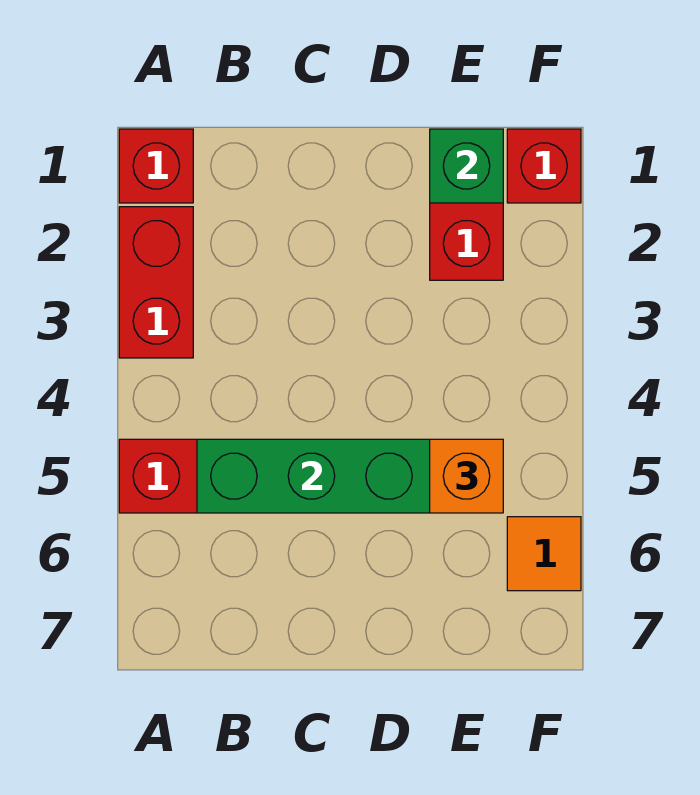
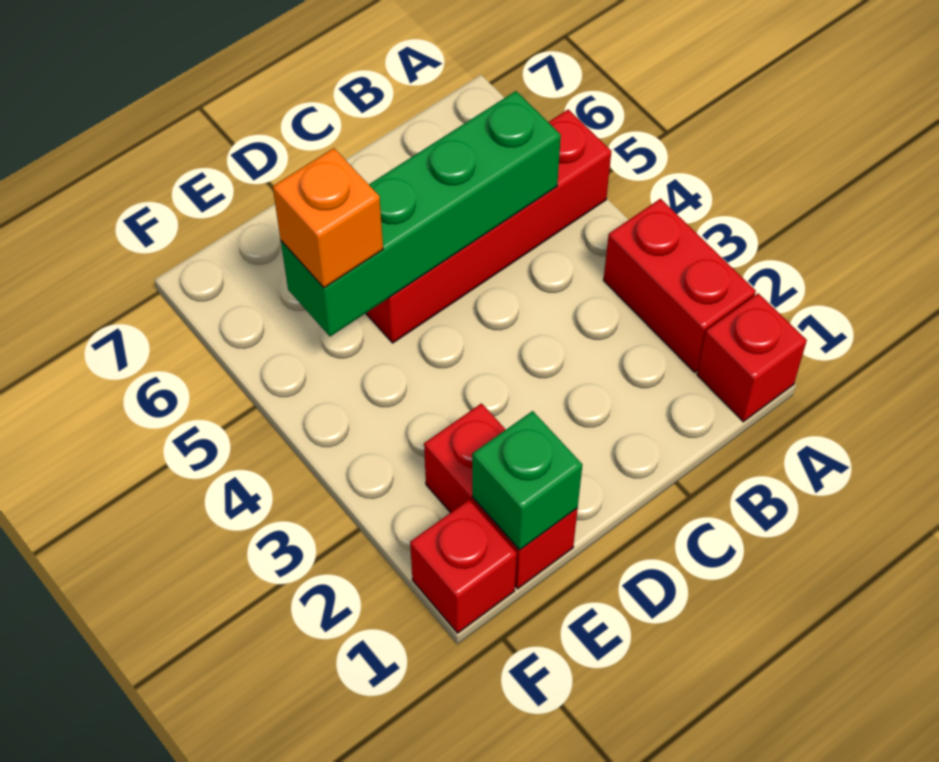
orange 1x1 tile [507,517,581,591] -> none

